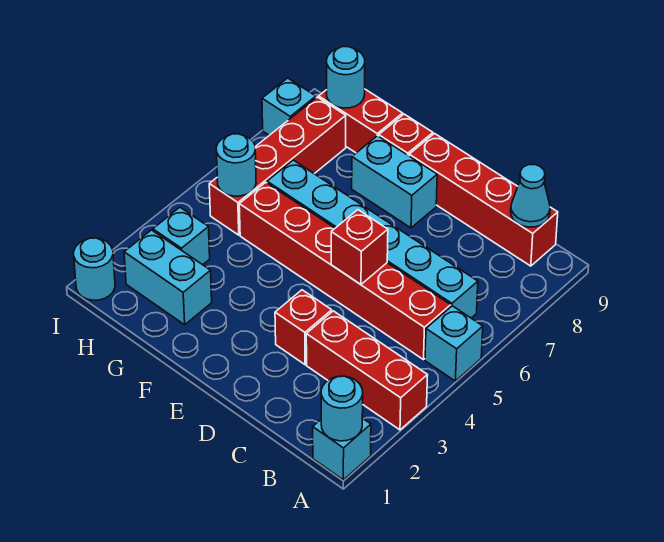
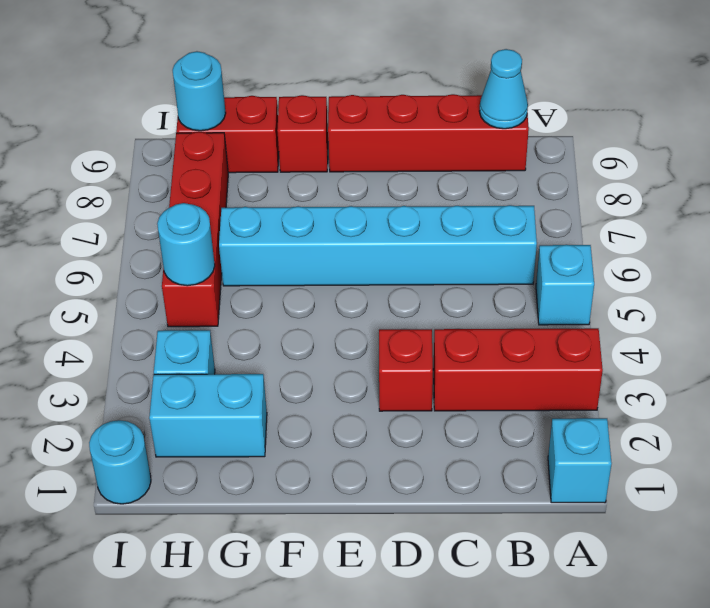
cyan 1x1 round brick [321,376,363,441] -> none
red 1x6 brick [239,182,451,360] -> none
red 1x1 brick [331,210,388,284] -> none
cyan 1x2 brick [352,136,437,228] -> none
cyan 1x1 brick [262,78,316,135] -> none

